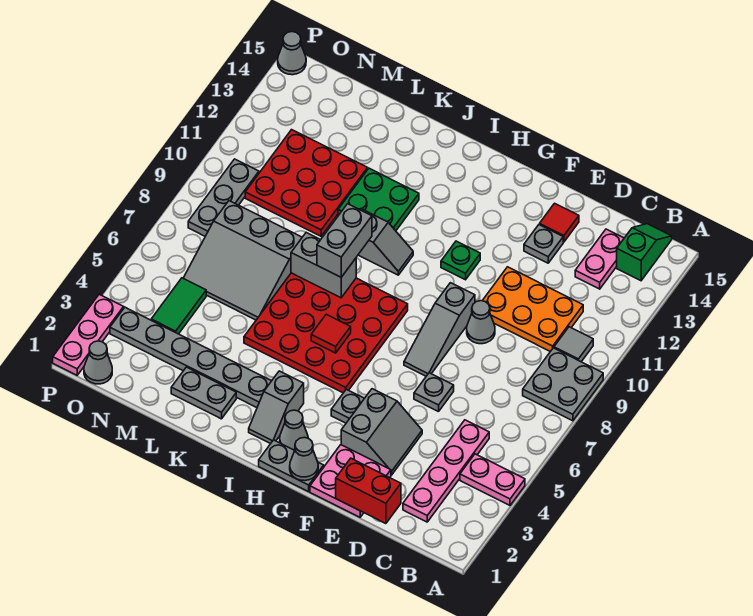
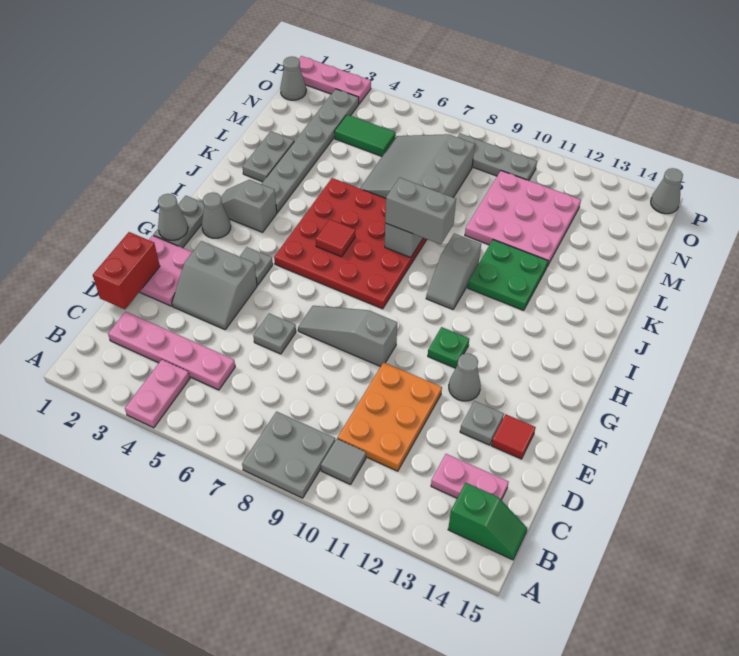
grey 1x1 cone [467,301,495,344] -> grey 1x1 cone moved to [449,353,481,401]
red 3x3 plate [245,130,368,236] -> pink 3x3 plate [465,171,581,266]

